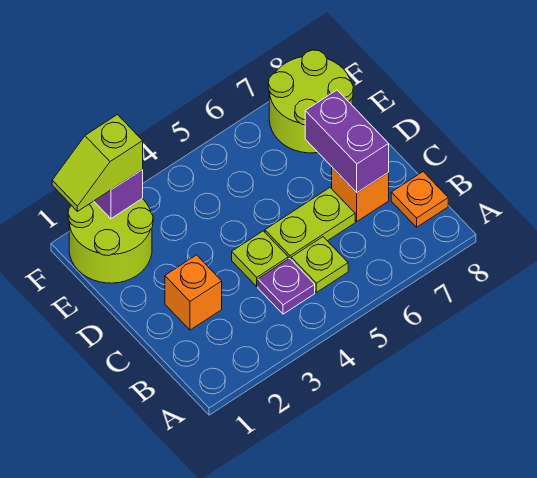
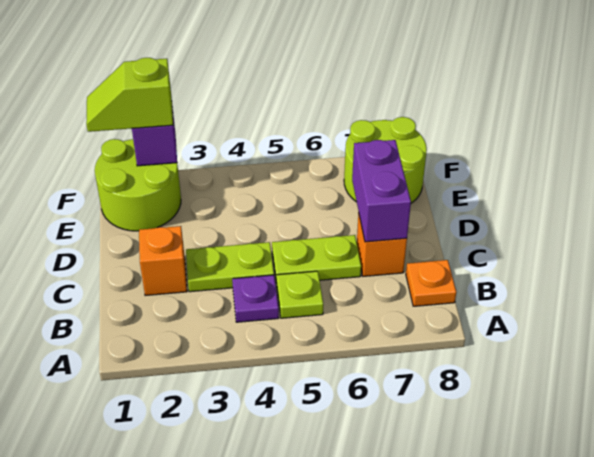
lime 1x1 plate [232,231,288,286] -> lime 1x2 plate [186,242,274,292]

